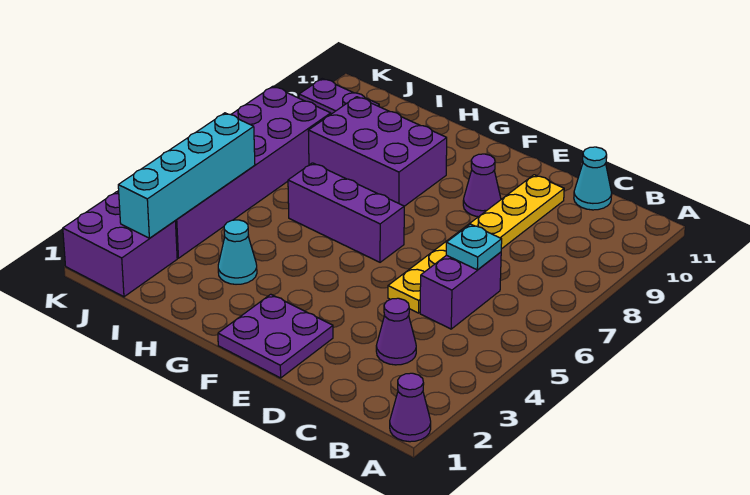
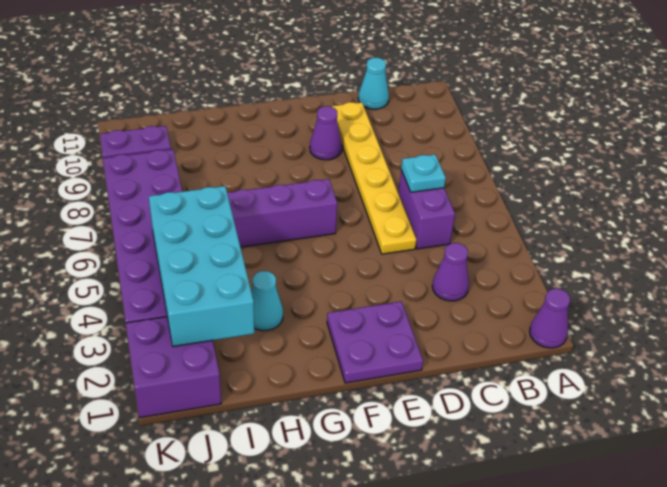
purple 2x3 brick [308,97,447,206] -> none
cyan 1x4 brick [118,113,255,238] -> cyan 2x4 brick [149,186,254,347]

